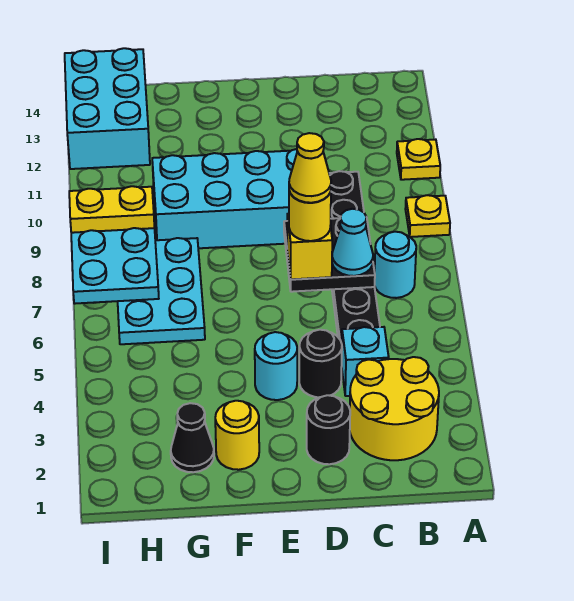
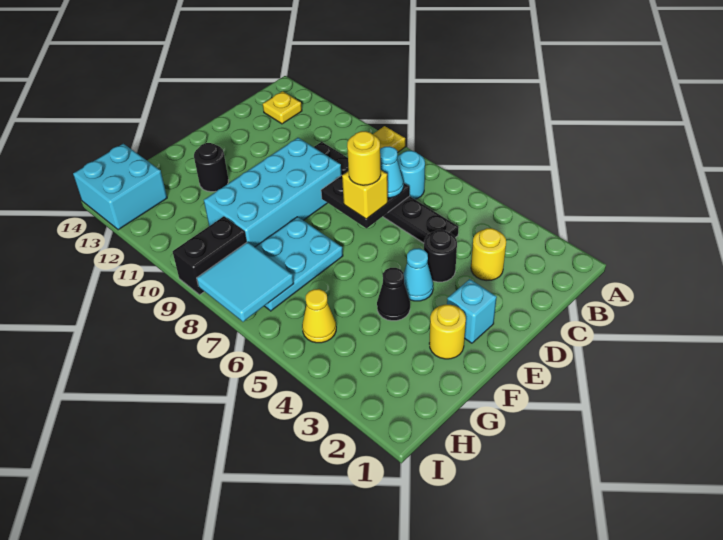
yellow 1x1 plate [397,139,440,180] -> yellow 1x1 plate moved to [263,91,302,124]
yellow 2x2 round brick [350,357,439,460] -> yellow 1x1 round brick [471,228,506,281]
cyan 1x1 brick [342,327,389,396] -> cyan 1x1 brick moved to [447,279,497,343]
black 1x1 round brick [307,395,350,464] -> black 1x1 round brick moved to [194,143,228,192]
yellow 1x1 cone [289,133,331,203] -> yellow 1x1 cone moved to [302,289,336,343]
cyan 1x1 round brick [255,332,297,400] -> cyan 1x1 cone [404,248,433,301]
black 1x1 cone [171,403,214,472] -> black 1x1 cone moved to [377,268,410,321]
cyan 2x3 plate [118,238,205,344] -> cyan 2x3 plate turned to [255,217,343,311]
cyan 2x2 plate [71,228,159,304] -> cyan 2x2 tile [197,242,294,322]
yellow 1x2 brick [69,186,154,233] -> black 1x2 brick [173,216,247,295]
cyan 2x3 brick [65,48,150,169] -> cyan 2x2 brick [73,144,167,230]

